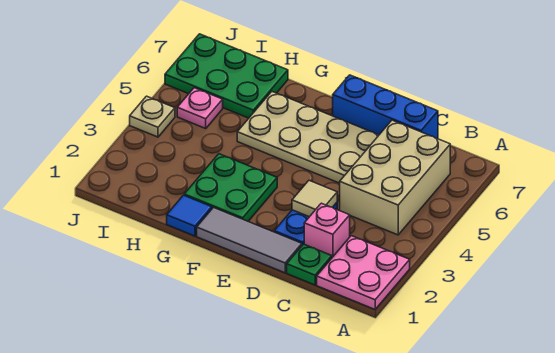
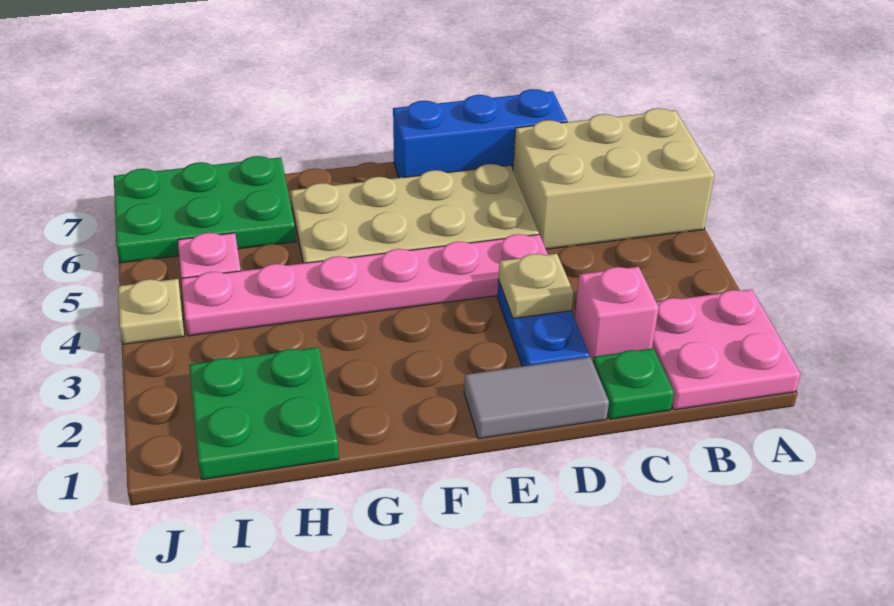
tan 2x3 brick [340,120,450,235] -> tan 2x3 brick turned to [513,108,714,249]
grey 1x3 tile [197,208,302,273] -> grey 1x2 tile [464,357,609,439]
tan 1x1 tile [292,181,337,217] -> tan 1x1 plate [499,254,573,318]
none -> pink 1x6 plate [181,234,548,336]
green 2x2 plate [184,154,277,221] -> green 2x2 plate moved to [189,347,339,480]
blue 1x1 tile [167,195,212,236] -> none

